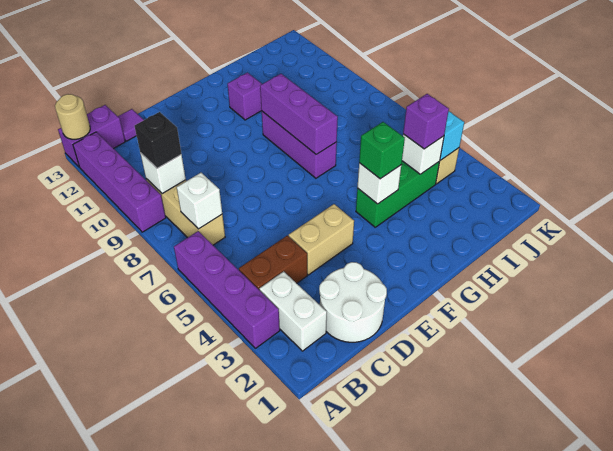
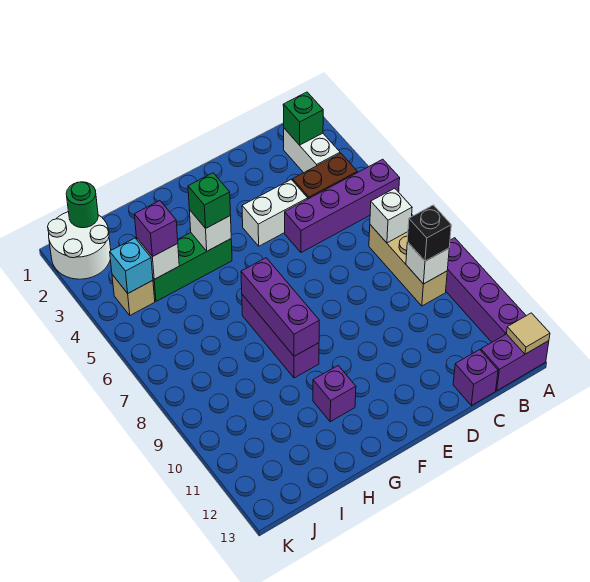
purple 1x4 brick [174,231,280,348] -> purple 1x4 brick turned to [285,159,400,253]
tan 1x1 round brick [55,94,90,139] -> tan 1x1 tile [506,313,550,354]
none -> green 1x1 brick [283,92,323,145]
white 2x2 round brick [319,262,387,342] -> white 2x2 round brick moved to [48,212,111,279]
purple 1x1 tile [118,109,144,141] -> purple 1x1 brick [453,350,498,406]
tan 1x2 brick [289,204,354,275] -> white 1x2 brick [242,180,308,246]
none -> green 1x1 round brick [66,182,98,228]

